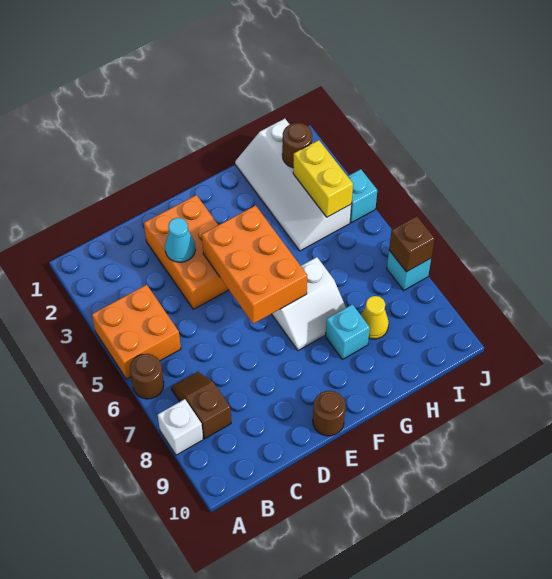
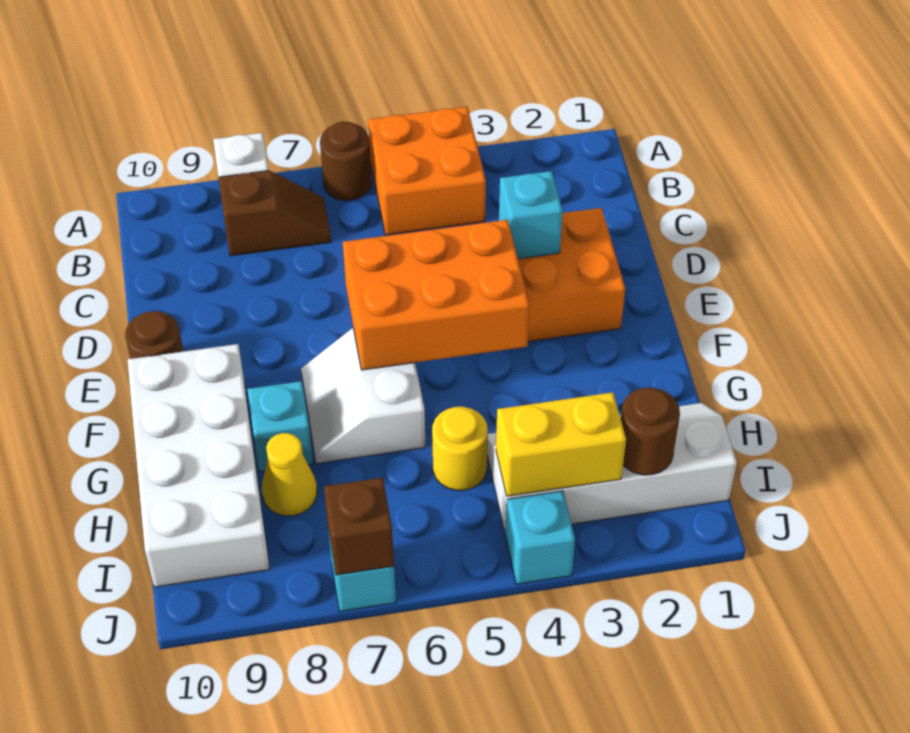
cyan 1x1 cone [165,218,195,262] -> cyan 1x1 brick [499,171,563,259]
none -> white 2x4 brick [128,344,270,587]
none -> yellow 1x1 round brick [432,407,488,490]

